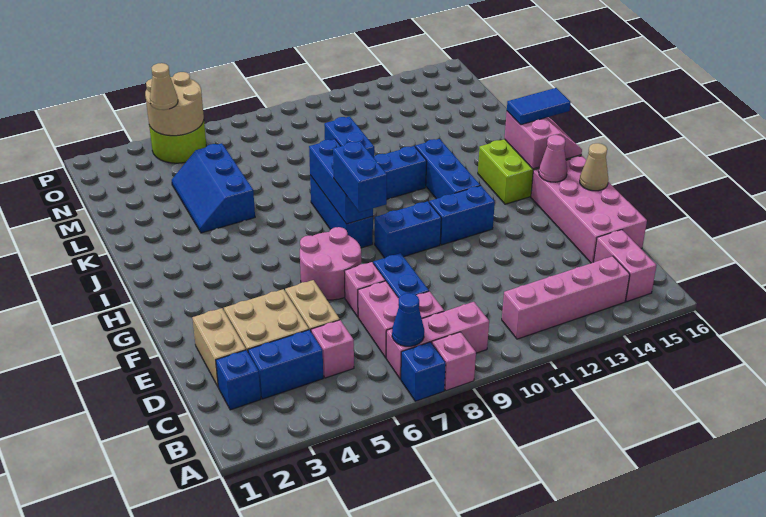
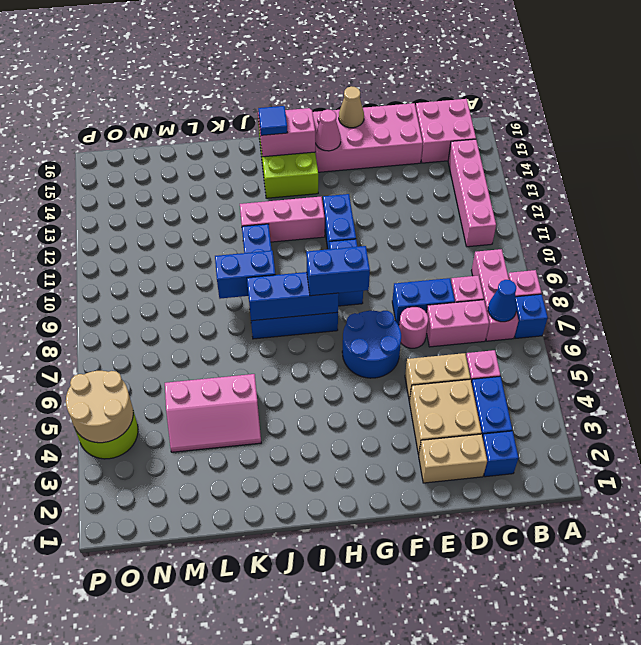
pink 1x2 brick [594,230,657,301] -> pink 2x2 brick [416,99,476,163]
pink 1x1 brick [345,262,385,317] -> pink 1x1 round brick [399,307,428,348]
pink 2x2 round brick [300,227,361,300] -> blue 2x2 round brick [342,311,401,378]
blue 1x3 brick [415,139,480,199] -> pink 1x3 brick [240,197,325,242]
blue 1x2 tile [507,88,571,125] -> blue 1x1 tile [258,106,288,135]
blue 2x3 slope [172,143,255,233] -> pink 2x3 slope [165,374,261,452]
tan 1x1 cone [150,63,178,110] -> none

